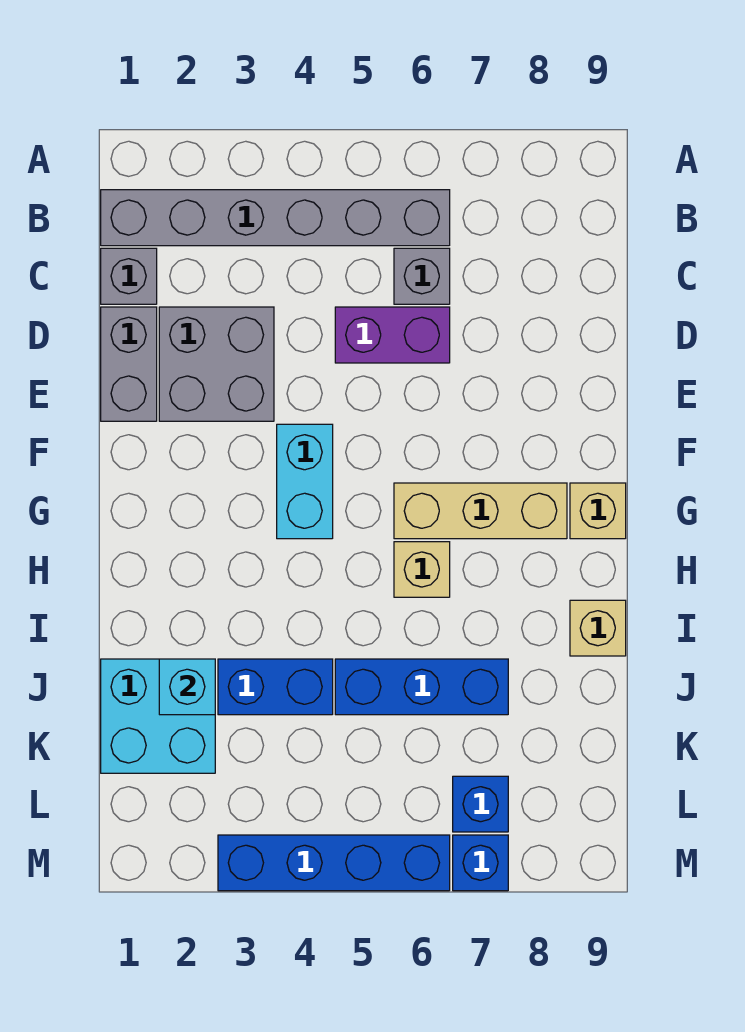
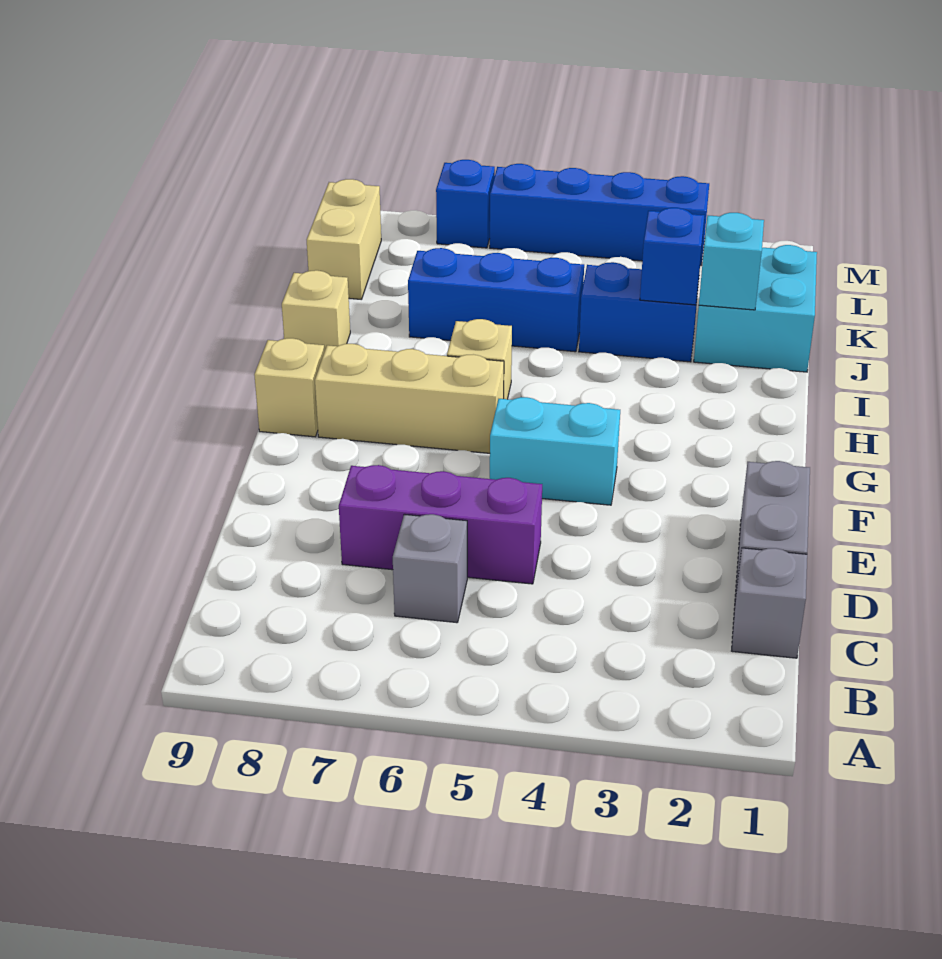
grey 1x6 brick [101,190,450,246] -> none
grey 2x2 brick [159,307,274,421] -> none
purple 1x2 brick [335,307,450,363] -> purple 1x3 brick [339,465,542,584]
cyan 1x2 brick [277,424,333,539] -> cyan 1x2 brick turned to [490,397,620,505]
none -> tan 1x2 brick [307,179,381,299]
blue 1x1 brick [453,776,508,832] -> blue 1x1 brick moved to [640,208,705,305]

